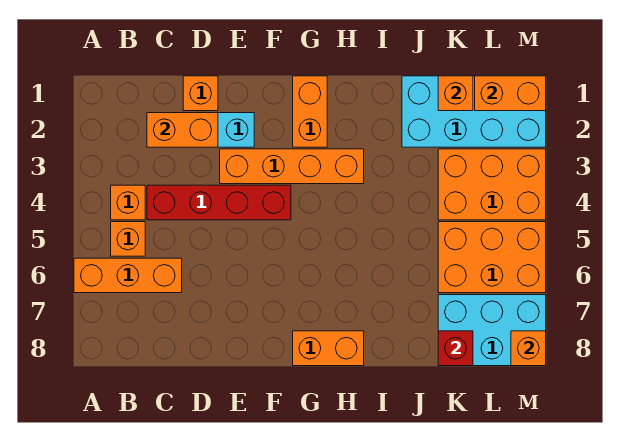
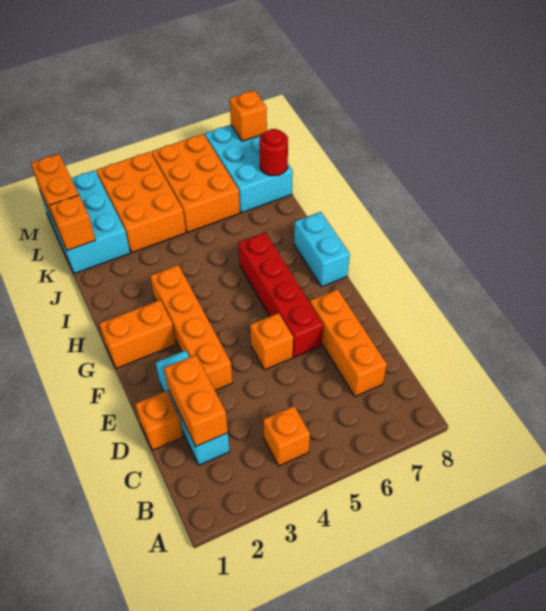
orange 1x3 brick [74,258,182,293] -> orange 1x3 brick moved to [310,289,387,397]
orange 1x1 brick [111,222,145,256] -> orange 1x1 brick moved to [250,313,293,370]
red 1x4 brick [147,185,291,220] -> red 1x4 brick moved to [239,232,323,357]
orange 1x2 brick [293,331,364,366] -> cyan 1x2 brick [294,212,350,287]
cyan 2x4 brick [402,76,546,147] -> cyan 2x3 brick [40,170,130,274]
red 1x1 brick [438,331,473,366] -> red 1x1 round brick [259,129,288,176]

